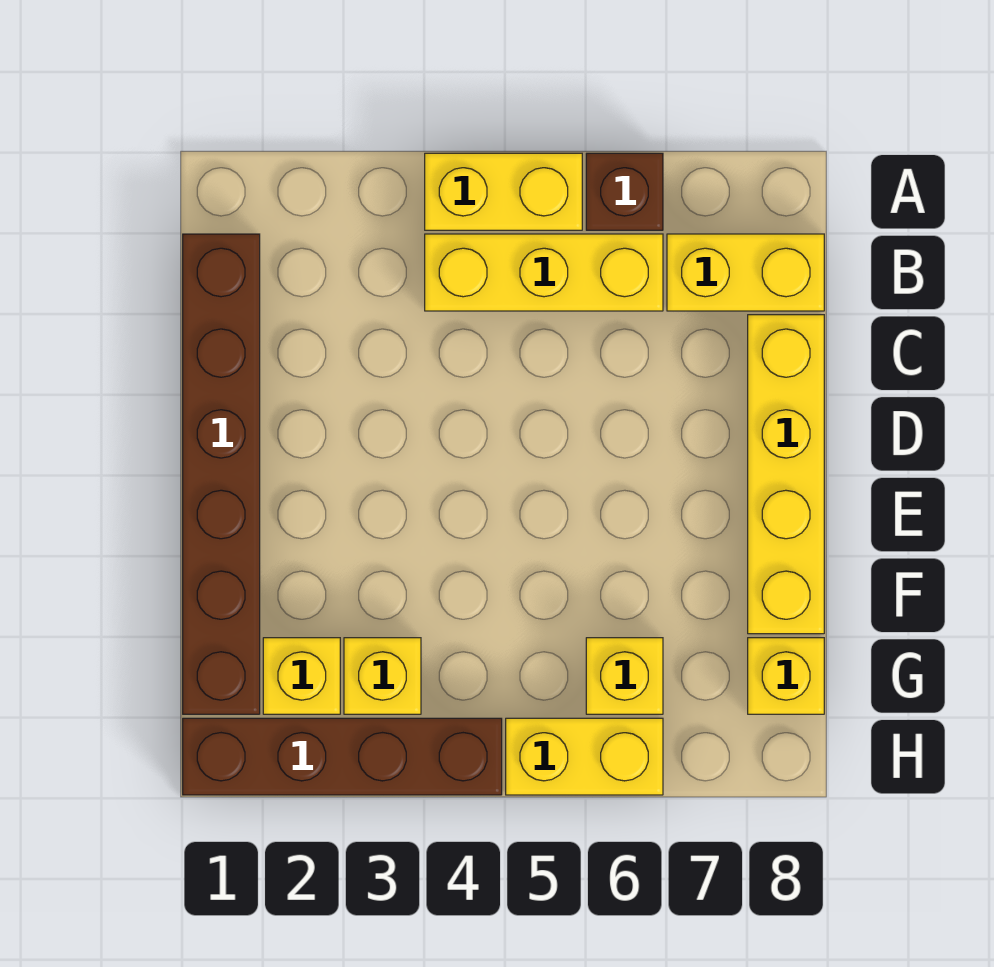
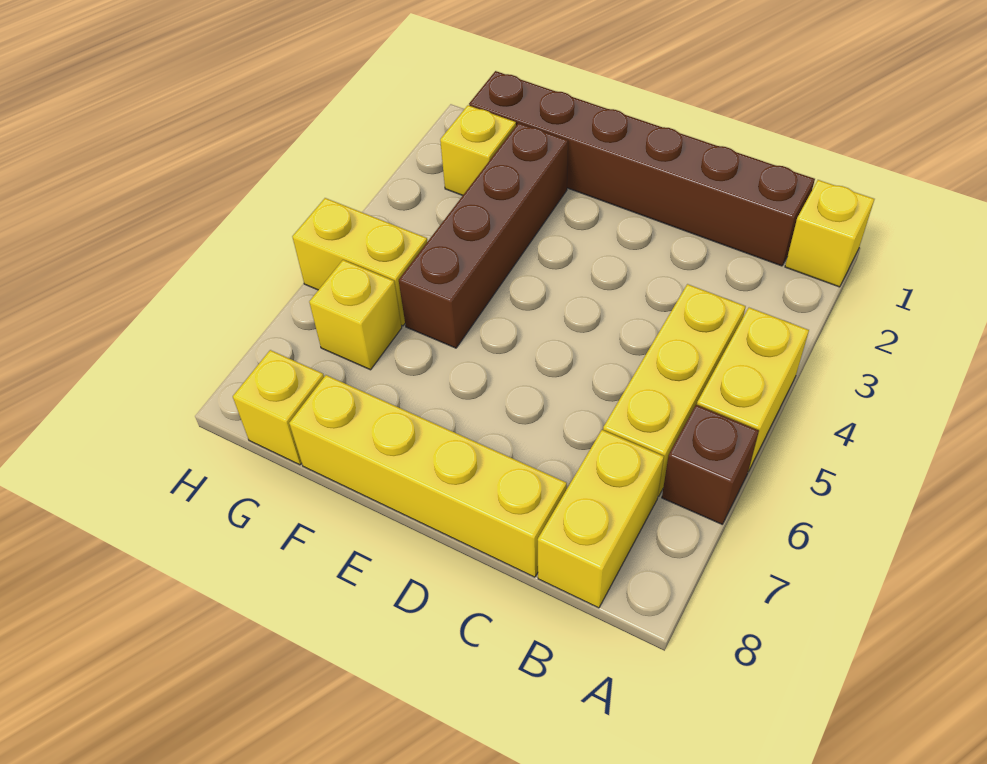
yellow 1x1 brick [344,638,421,714] -> yellow 1x1 brick moved to [785,180,874,287]
brown 1x4 brick [183,718,502,795] -> brown 1x4 brick moved to [399,123,568,348]
yellow 1x2 brick [506,718,663,795] -> yellow 1x2 brick turned to [292,198,427,326]

